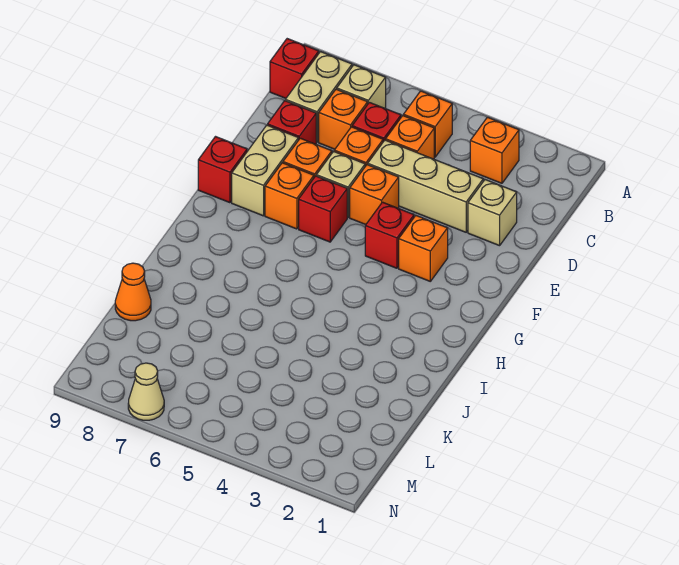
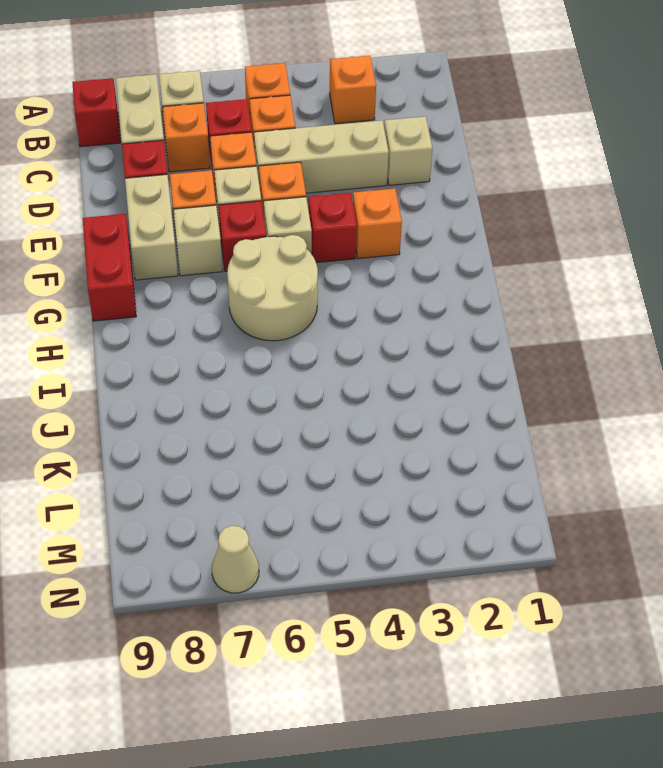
none -> tan 1x1 brick [264,197,312,254]
orange 1x1 brick [265,163,314,229] -> tan 1x1 brick [173,205,223,276]
red 1x1 brick [198,137,247,203] -> red 1x2 brick [83,214,136,321]
none -> tan 2x2 round brick [227,235,318,341]
orange 1x1 cone [115,263,151,321] -> none

